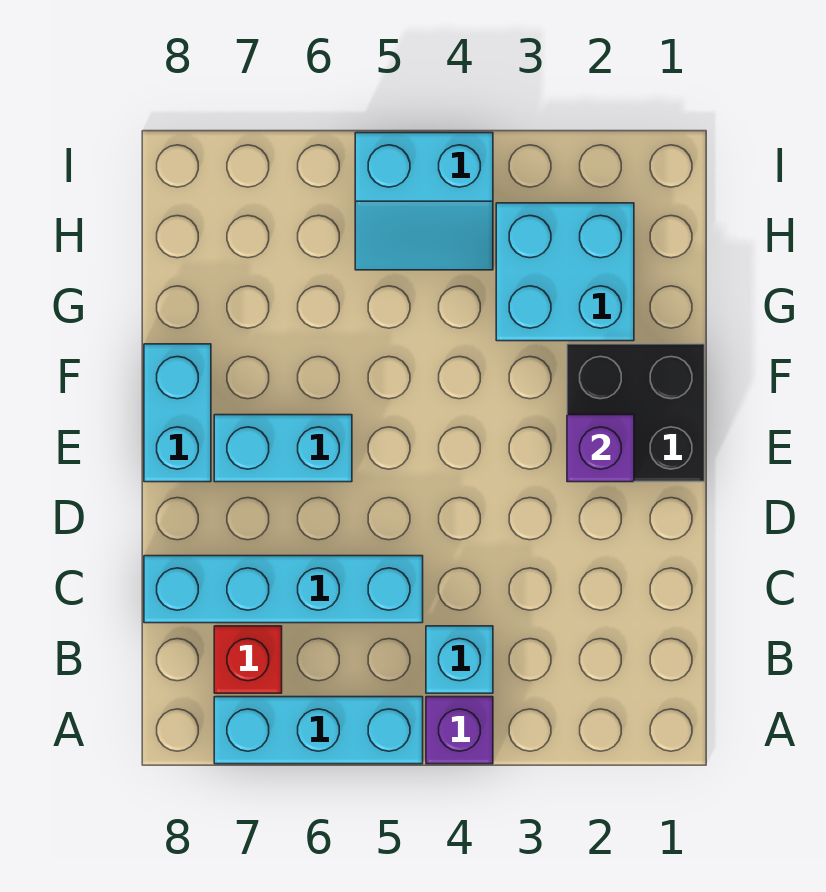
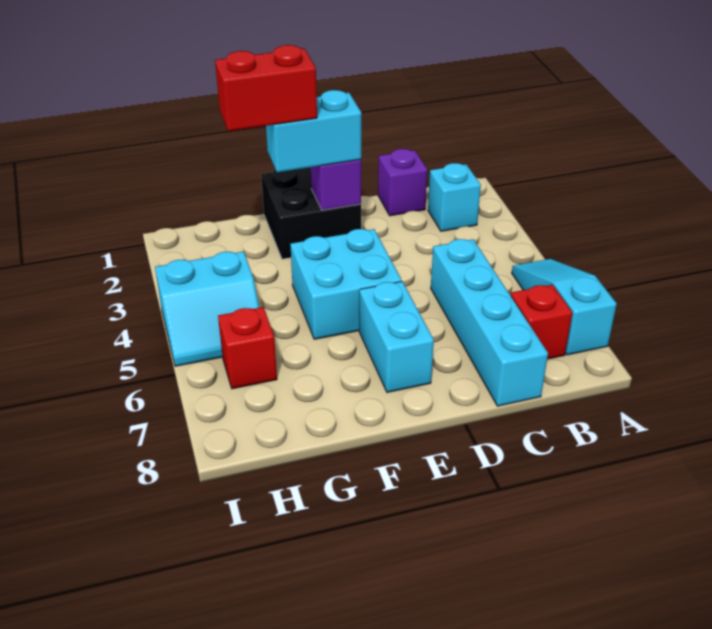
purple 1x1 brick [426,697,493,764] -> purple 1x1 brick moved to [378,149,428,216]
cyan 1x3 brick [214,697,423,764] -> cyan 1x3 slope [512,259,617,355]
cyan 1x1 brick [426,626,493,693] -> cyan 1x1 brick moved to [428,163,481,231]
cyan 1x2 brick [144,344,211,482] -> cyan 1x2 brick moved to [266,90,361,172]
none -> red 1x2 brick [215,45,317,131]
cyan 2x2 brick [496,203,634,341] -> cyan 2x2 brick moved to [290,229,402,339]
cyan 2x2 slope [355,133,493,270] -> cyan 2x2 slope turned to [155,251,259,366]
none -> red 1x1 brick [218,307,277,389]

